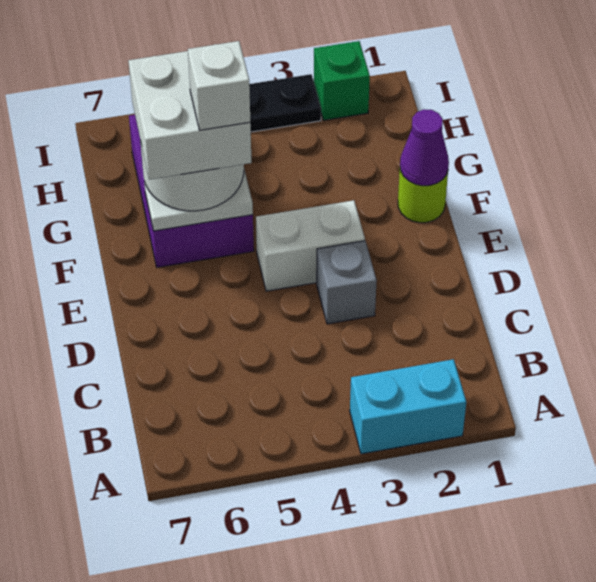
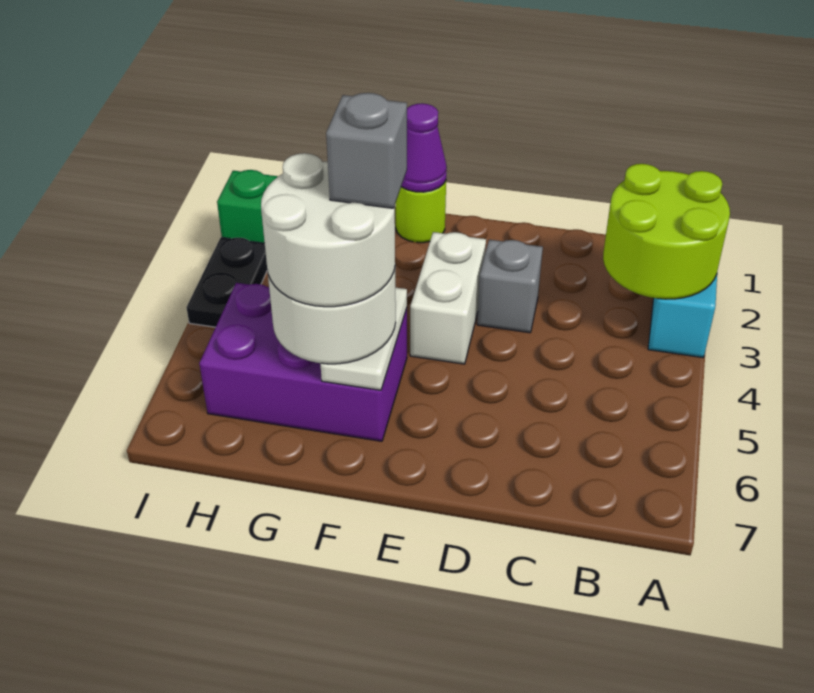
none -> lime 2x2 round brick [603,164,730,299]
white 2x2 brick [129,51,252,180] -> white 2x2 round brick [261,153,395,307]
white 1x1 brick [188,41,250,130] -> grey 1x1 brick [326,93,407,208]

